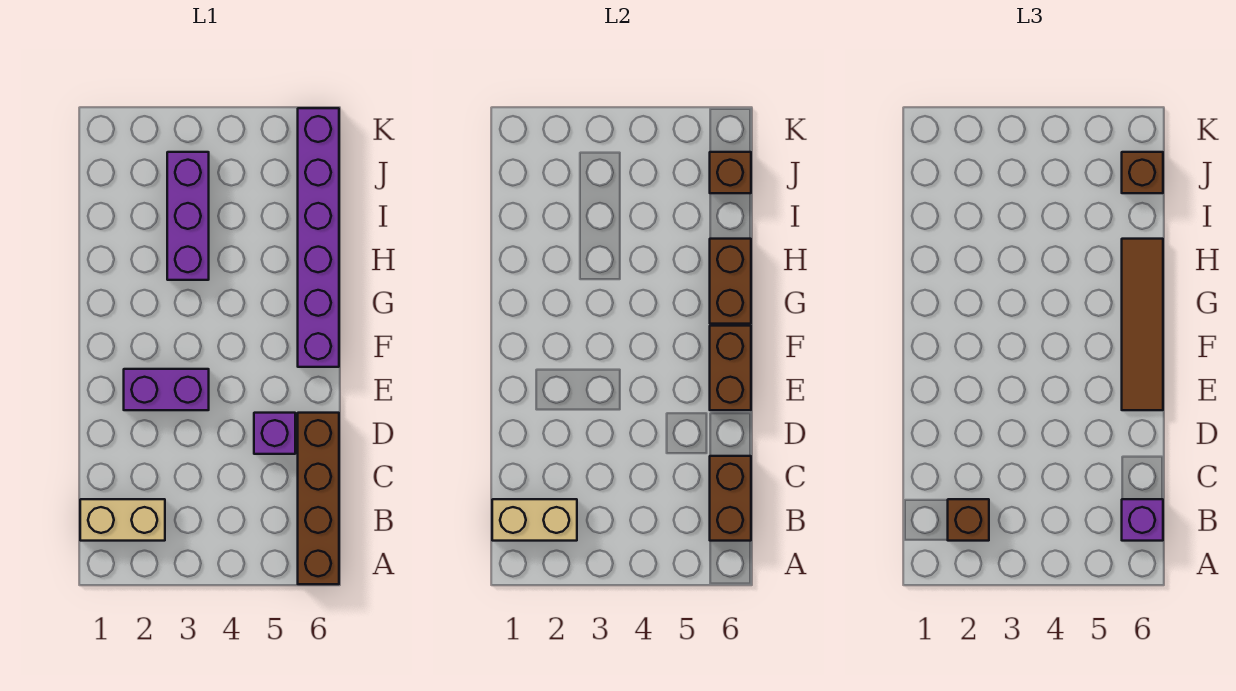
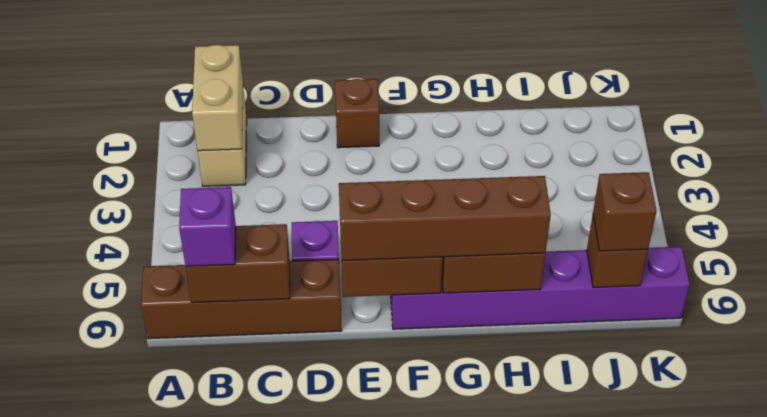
brown 1x1 brick [948,499,989,541] -> brown 1x1 brick moved to [335,79,379,148]
purple 1x2 brick [124,369,209,410] -> none
brown 1x4 tile [1122,239,1163,410] -> brown 1x4 brick [339,176,551,261]
purple 1x3 brick [167,152,209,280] -> none

